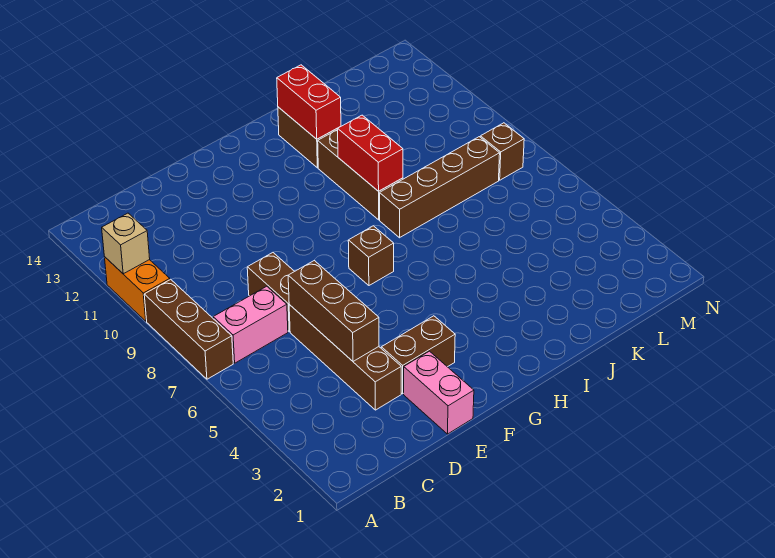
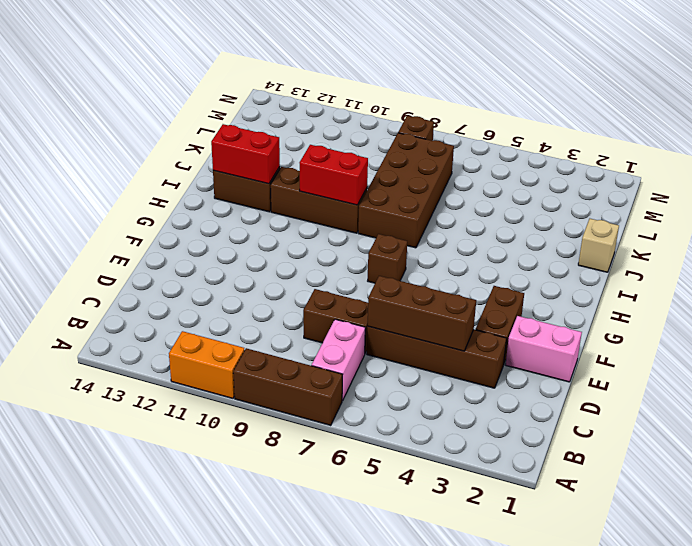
tan 1x1 brick [102,213,150,274] -> tan 1x1 brick moved to [578,219,619,272]
brown 1x4 brick [380,137,500,238] -> brown 2x4 brick [358,133,454,248]

